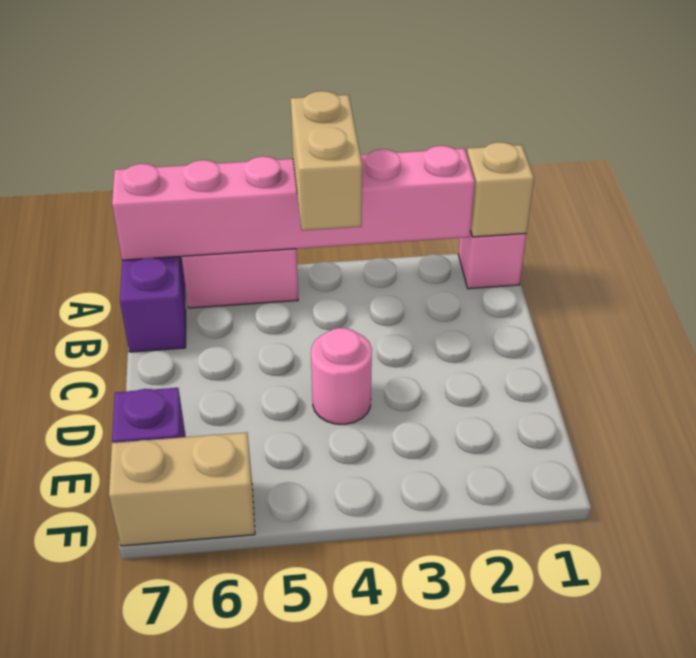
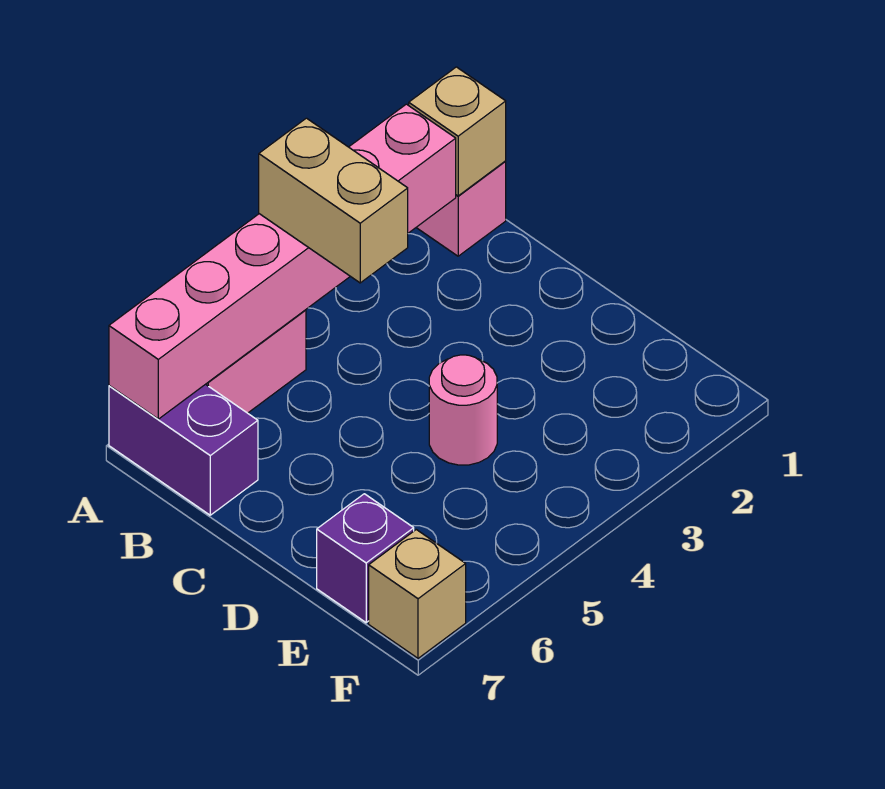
tan 1x2 brick [109,432,255,546] -> tan 1x1 brick [369,530,466,658]

